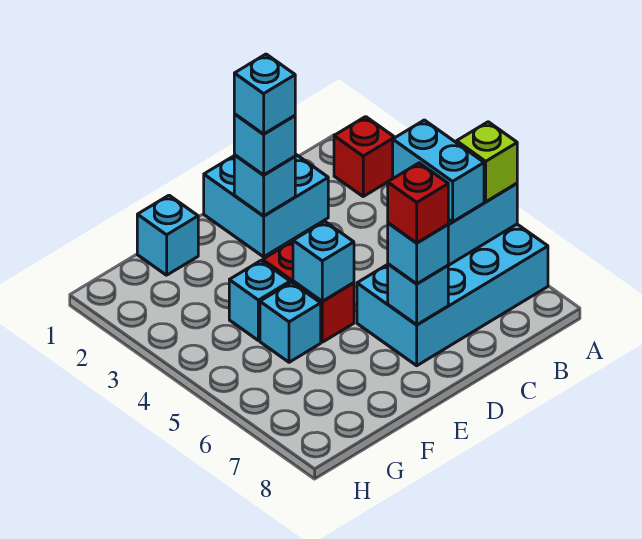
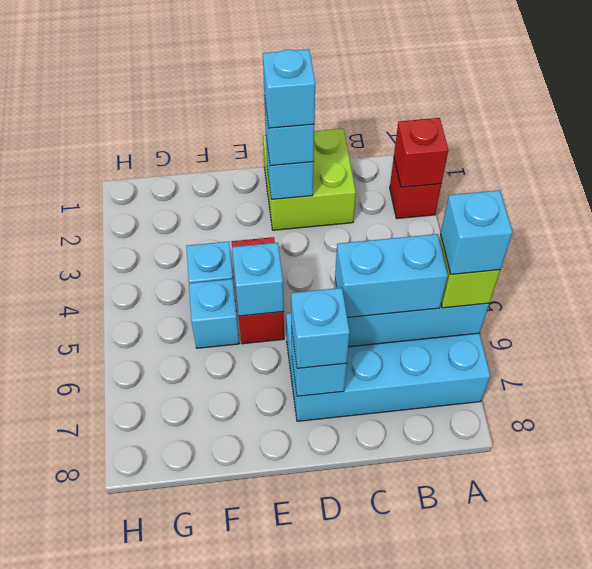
cyan 1x2 brick [393,120,484,222] -> cyan 1x2 brick turned to [335,234,448,317]
cyan 2x2 brick [204,154,328,257] -> lime 2x2 brick [263,129,356,230]
red 1x1 brick [388,163,448,243] -> red 1x1 brick moved to [394,118,448,187]
cyan 1x1 brick [137,195,198,275] -> cyan 1x1 brick moved to [440,190,513,274]

